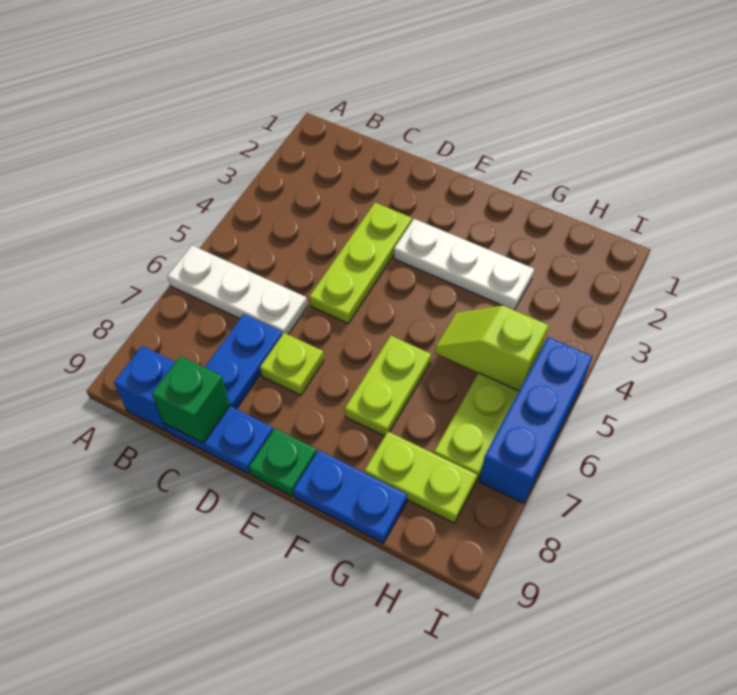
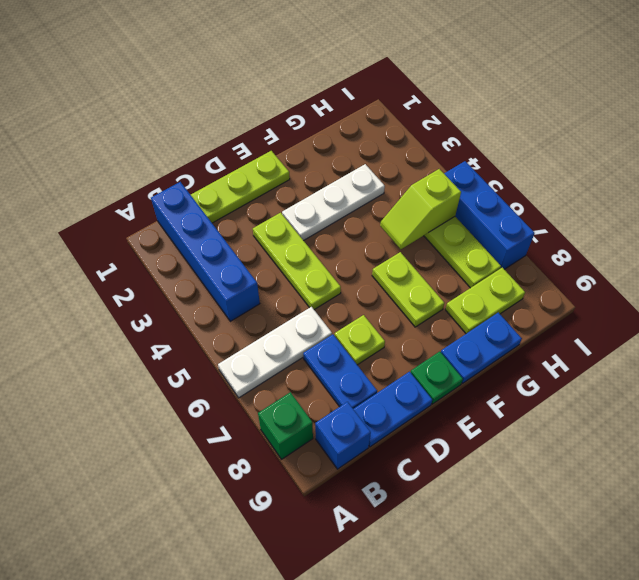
none -> blue 1x4 brick [151,182,260,321]
none -> lime 1x3 plate [191,151,290,223]
green 1x1 brick [152,356,230,443] -> green 1x1 brick moved to [258,392,313,459]

